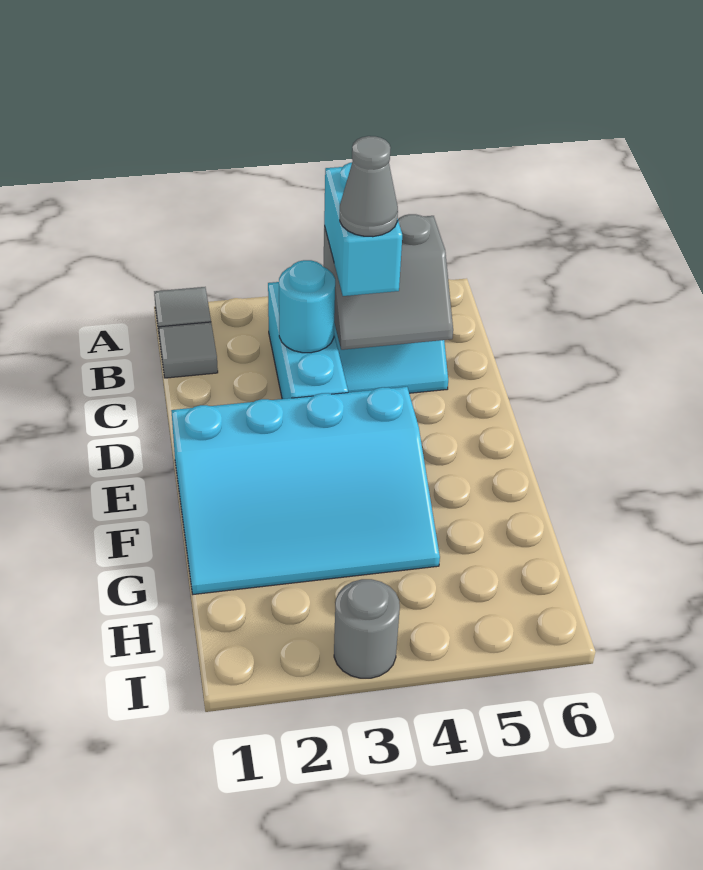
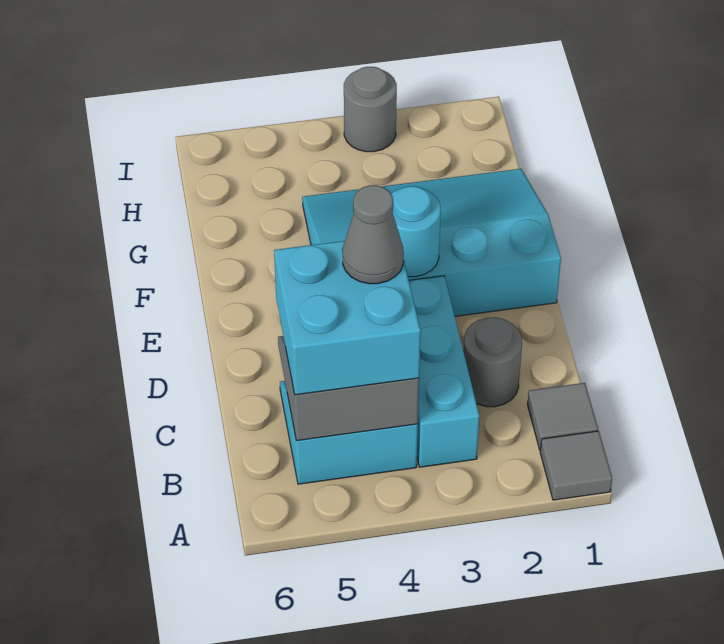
cyan 1x2 brick [324,162,402,296] -> cyan 2x2 brick [274,241,421,395]
none -> grey 1x1 round brick [463,317,522,407]
cyan 1x1 round brick [279,260,335,353] -> cyan 1x1 round brick moved to [391,186,441,277]

